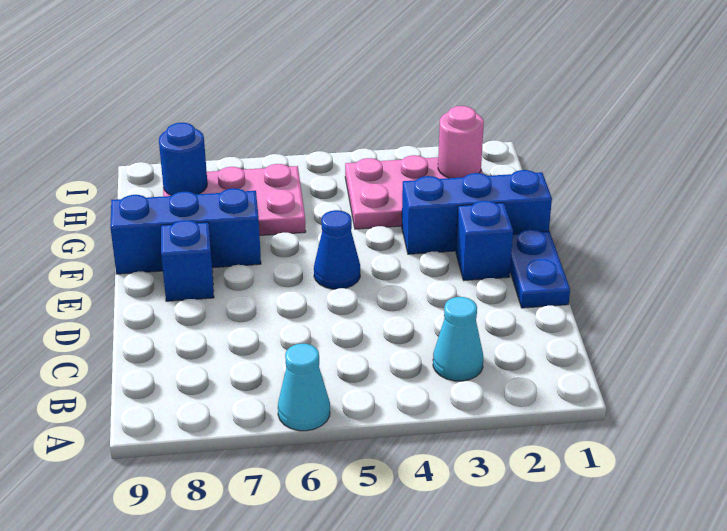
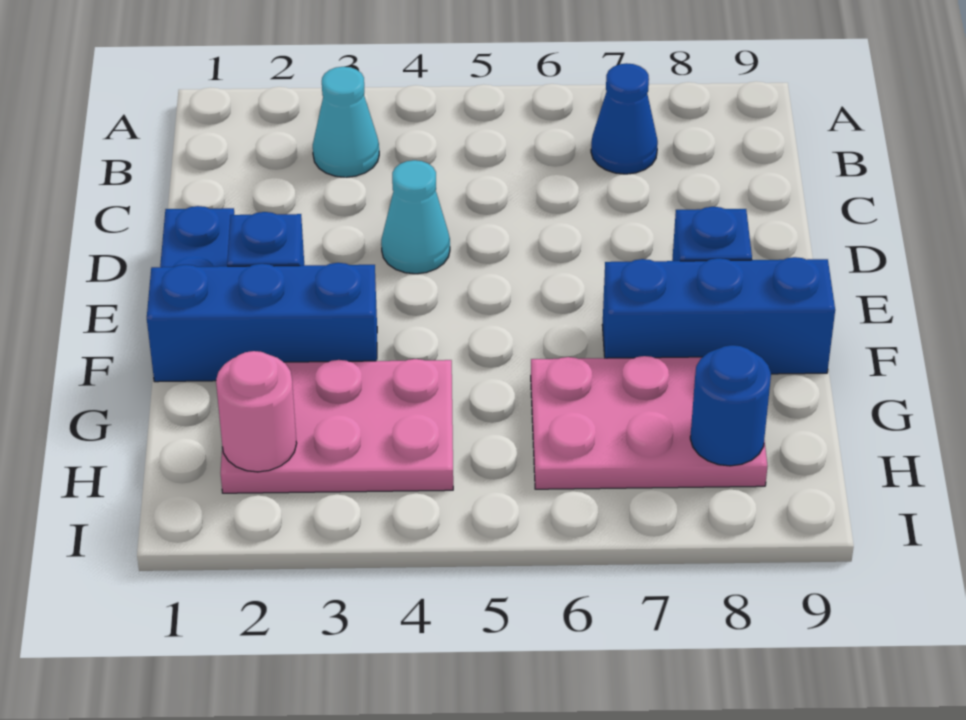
cyan 1x1 cone [278,344,330,431] -> cyan 1x1 cone moved to [381,160,450,274]
blue 1x1 cone [314,210,360,289] -> blue 1x1 cone moved to [591,63,658,174]

